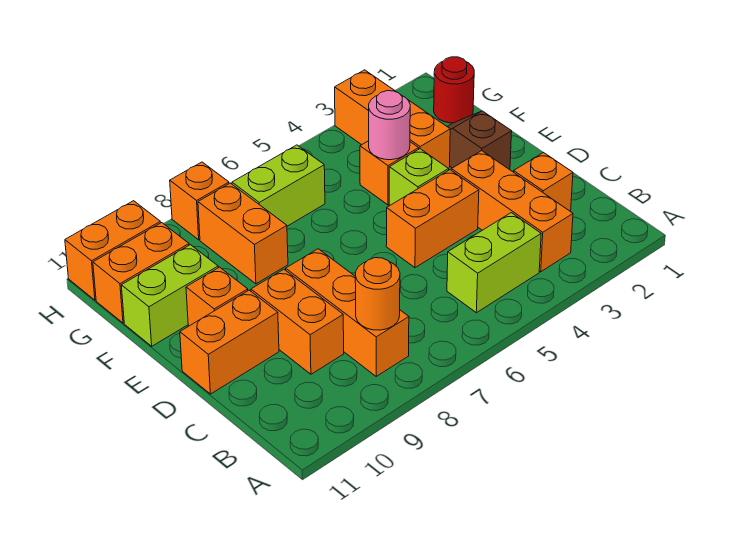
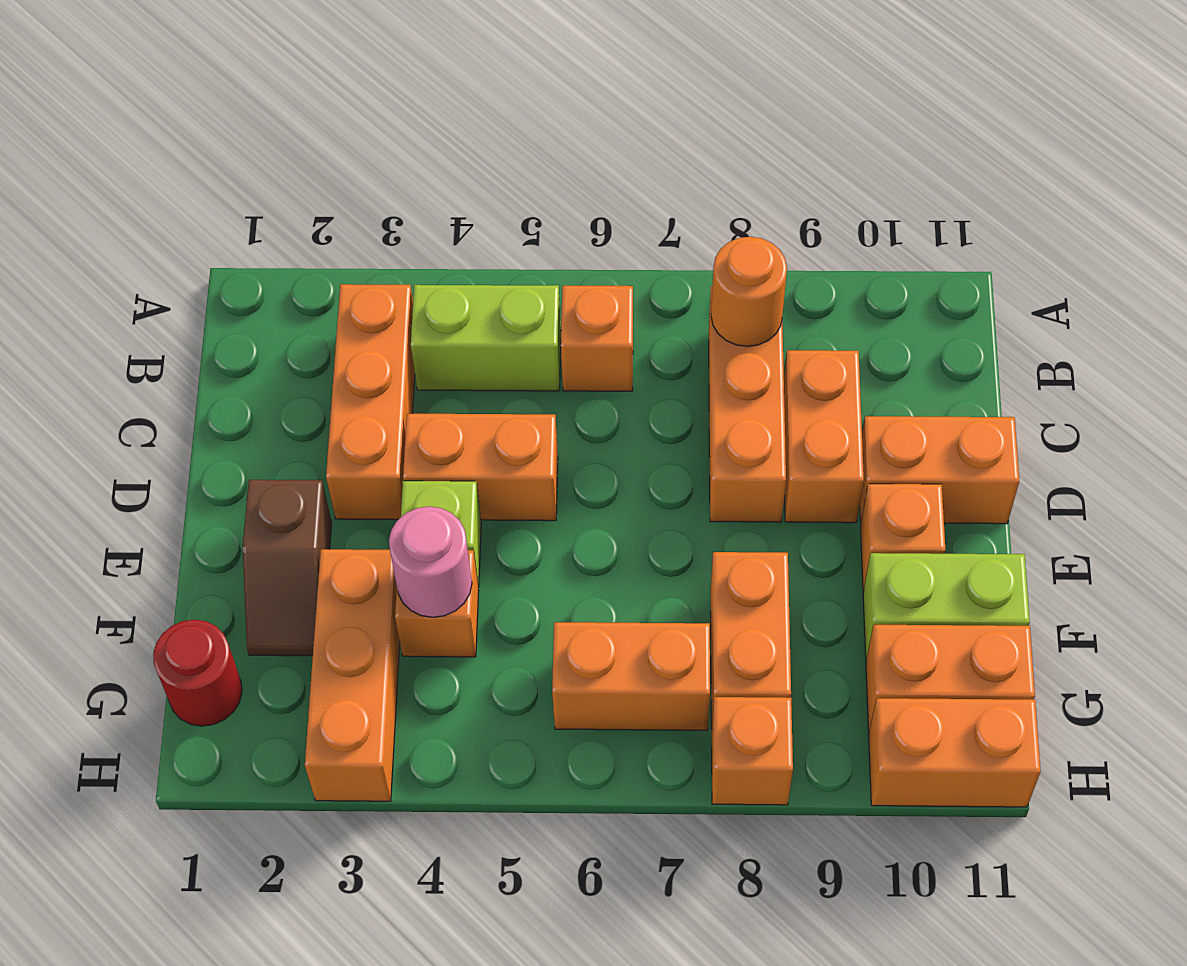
orange 1x1 brick [514,152,573,212] -> orange 1x1 brick moved to [561,286,633,391]
lime 1x2 brick [232,145,325,226] -> orange 1x2 brick [552,622,710,730]

